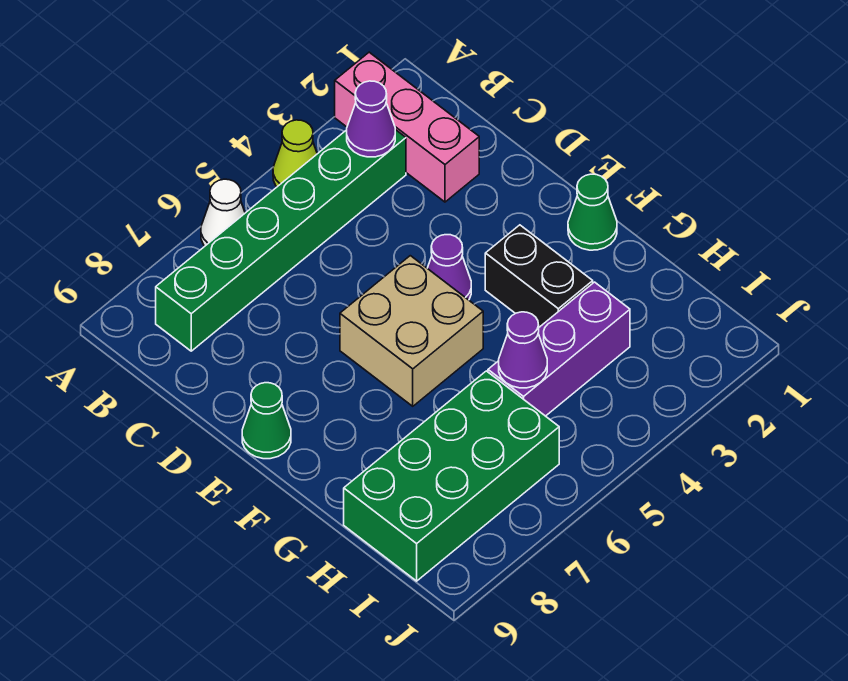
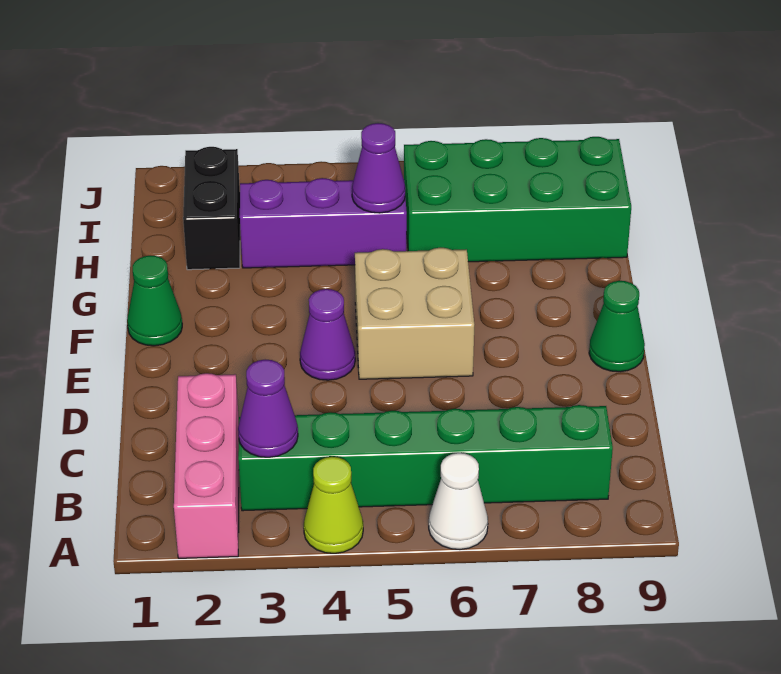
black 1x2 brick [485,225,593,327] -> black 1x2 brick moved to [183,147,240,270]

